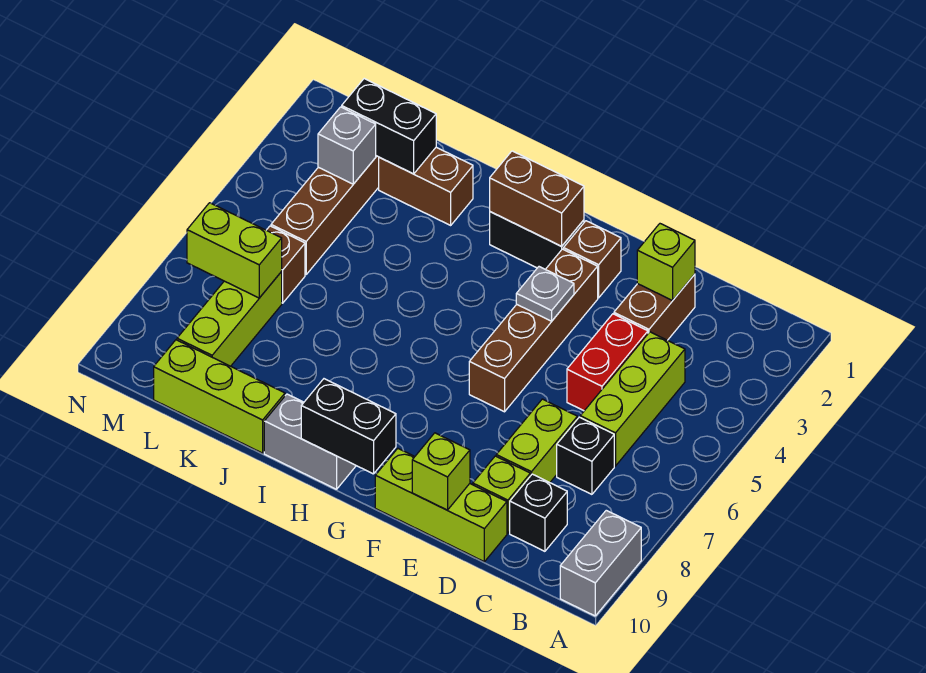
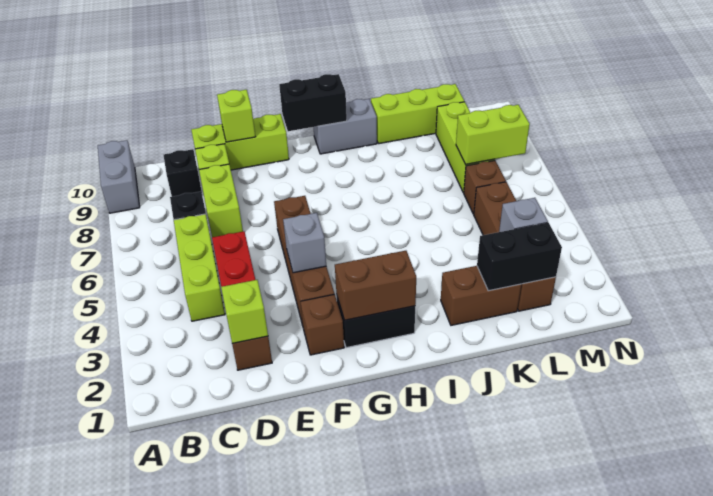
grey 1x1 plate [516,267,574,321] -> grey 1x1 brick [283,213,326,273]

